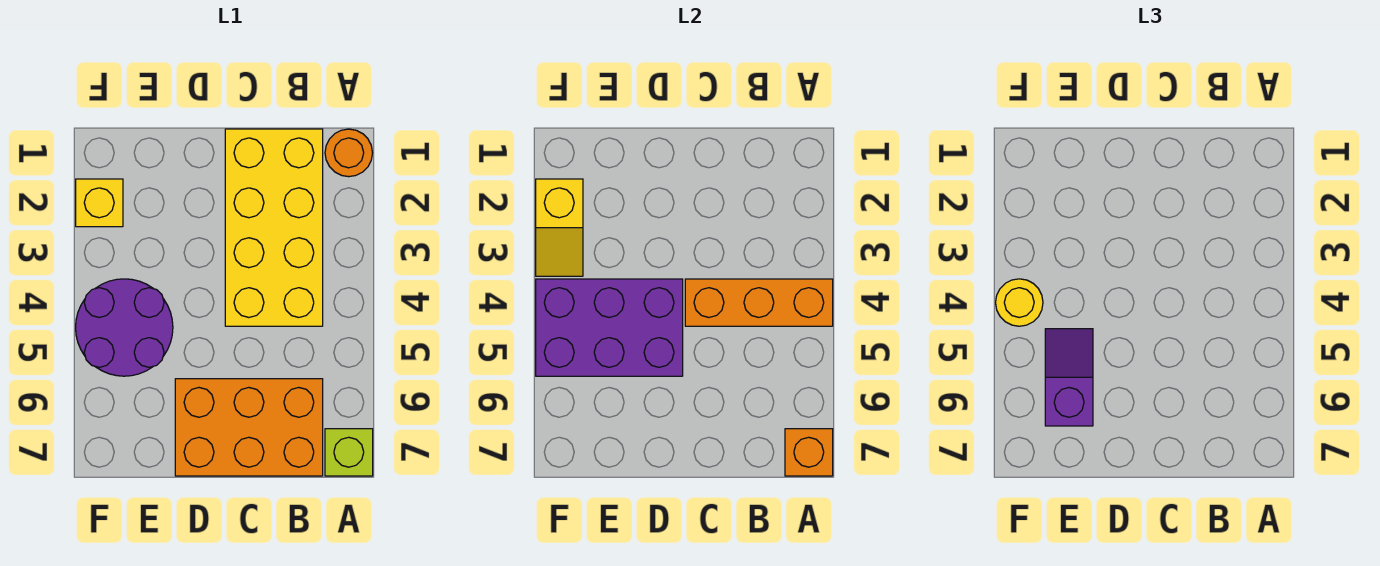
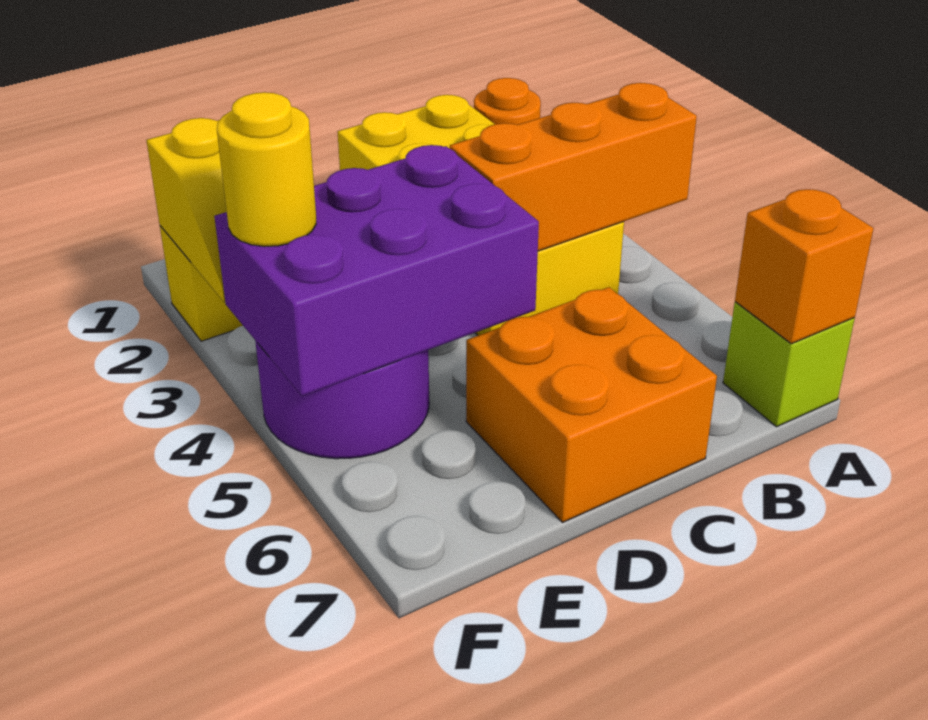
orange 2x3 brick [175,379,323,476] -> orange 2x2 brick [466,287,717,523]
purple 1x2 slope [1045,329,1093,426] -> none

